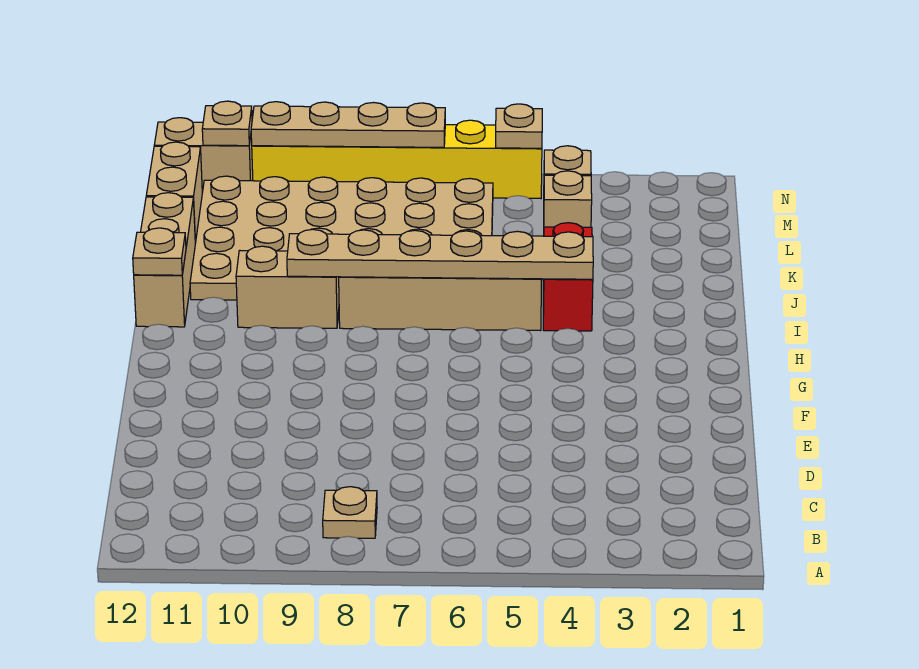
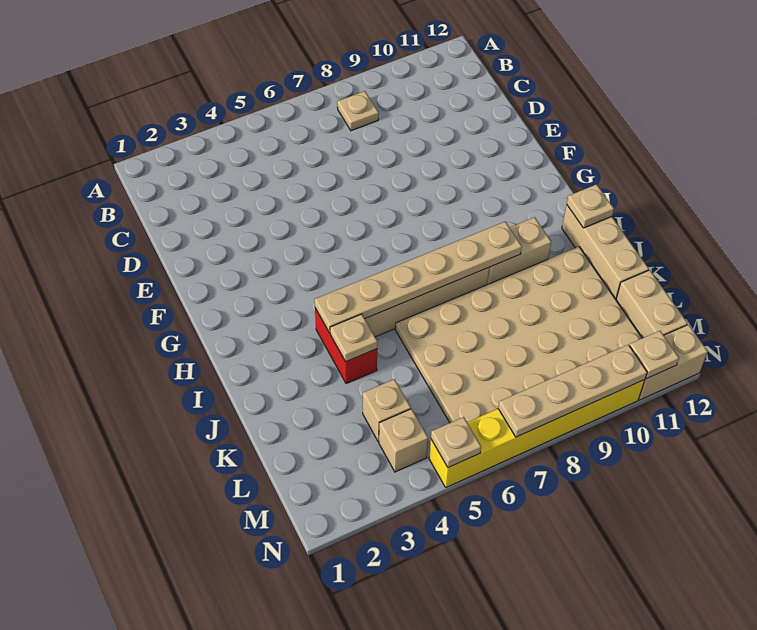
none -> tan 1x1 plate [330,314,377,362]

